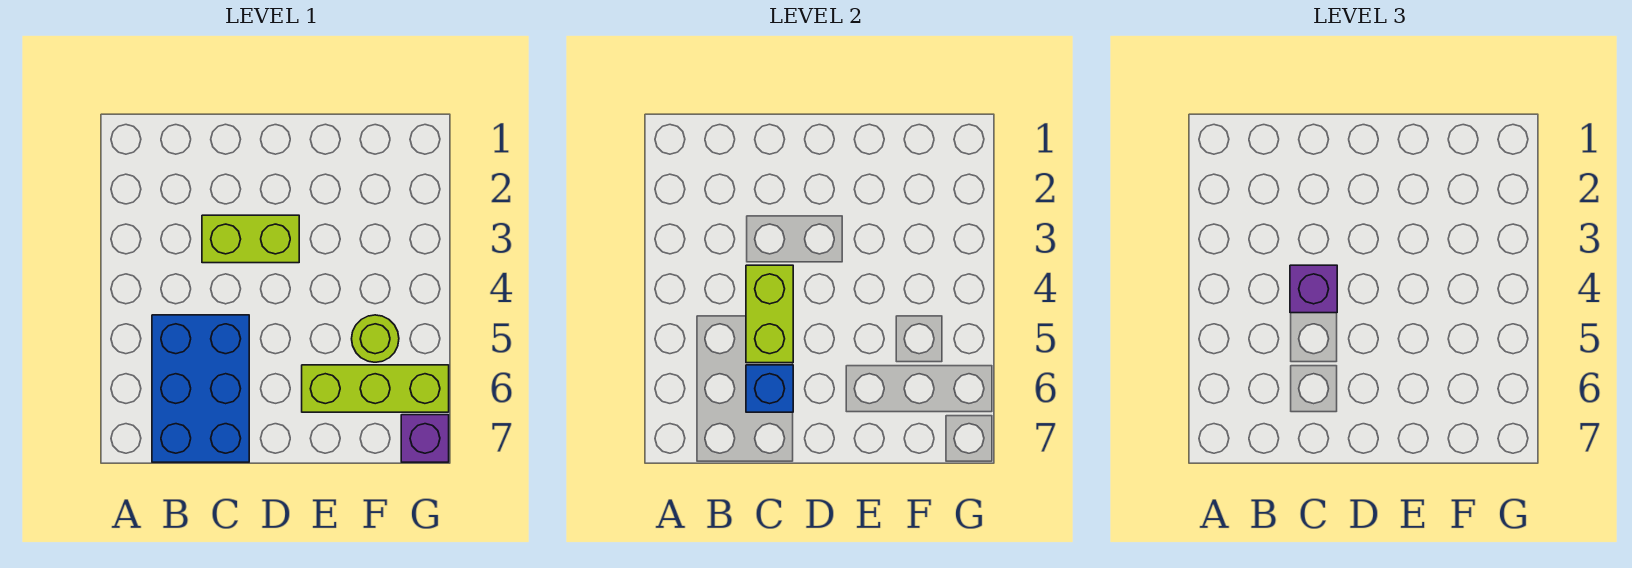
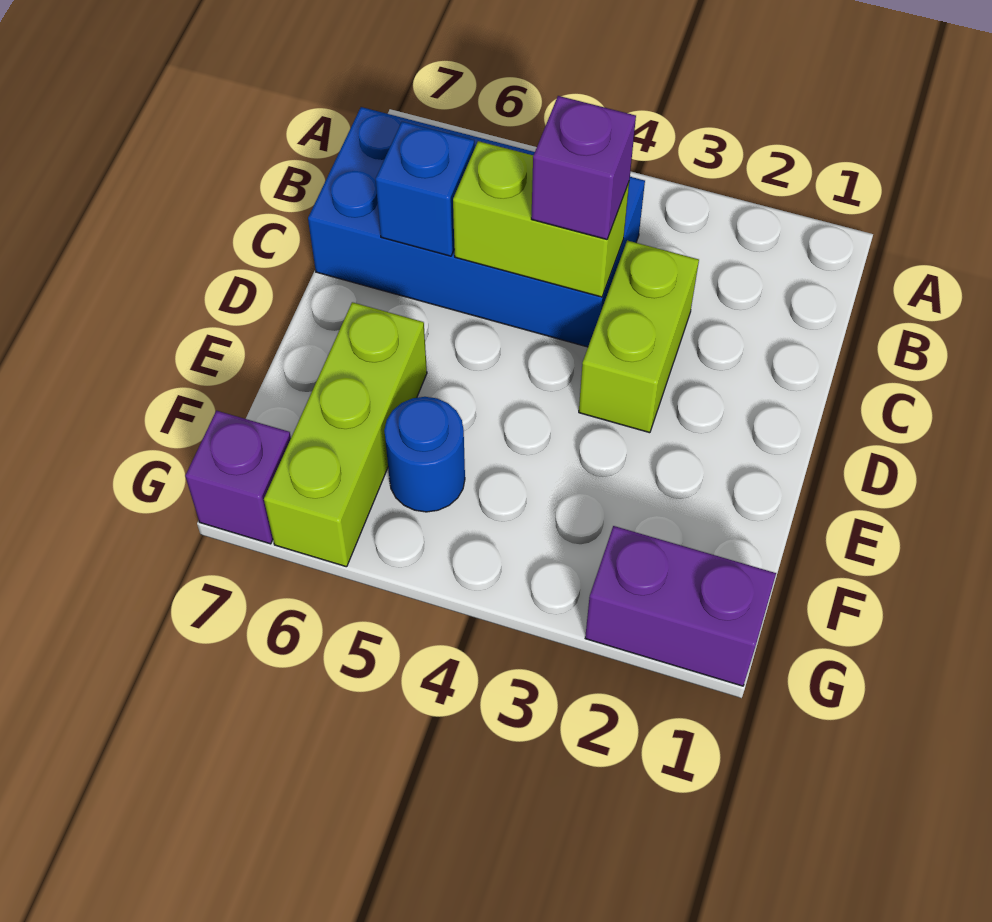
blue 2x3 brick [152,315,249,462] -> blue 2x4 brick [308,107,645,347]
lime 1x1 round brick [352,315,399,362] -> blue 1x1 round brick [384,397,465,512]
none -> purple 1x2 brick [585,526,776,686]

